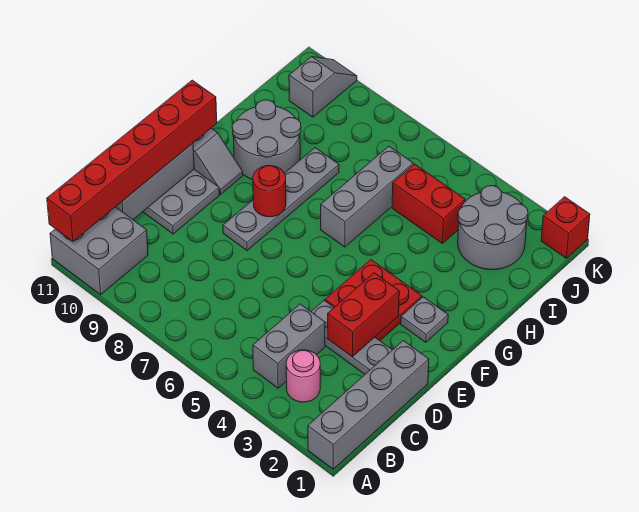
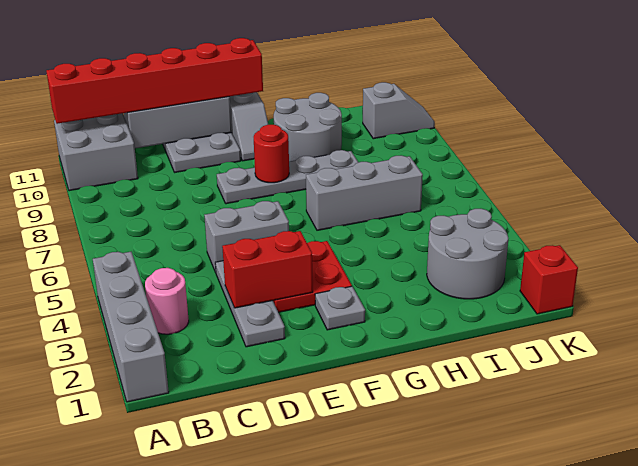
grey 1x4 brick [308,341,429,469] -> grey 1x4 brick turned to [93,251,169,402]
grey 1x2 brick [253,304,325,388] -> grey 1x2 brick moved to [204,201,289,272]
red 1x2 brick [392,164,465,244] -> none

